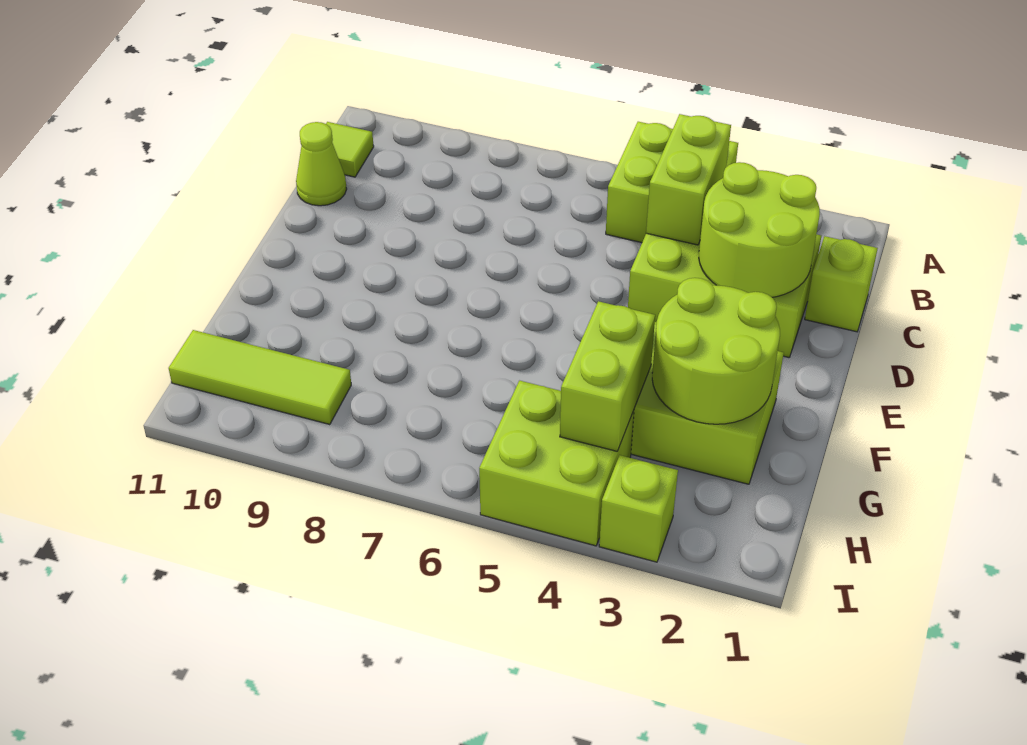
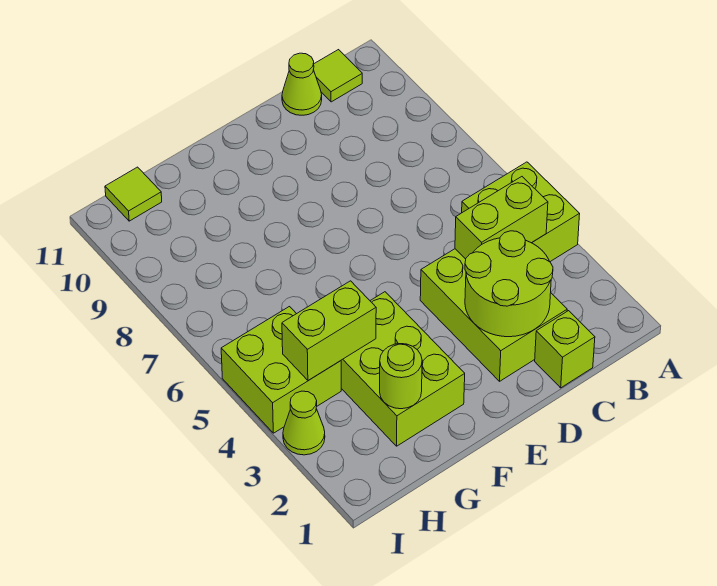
lime 2x2 round brick [652,278,780,424] -> lime 1x1 round brick [380,344,422,409]
lime 1x3 tile [169,330,351,425] -> lime 1x1 tile [105,167,162,221]
lime 1x1 brick [599,455,678,562] -> lime 1x1 cone [283,391,325,455]

